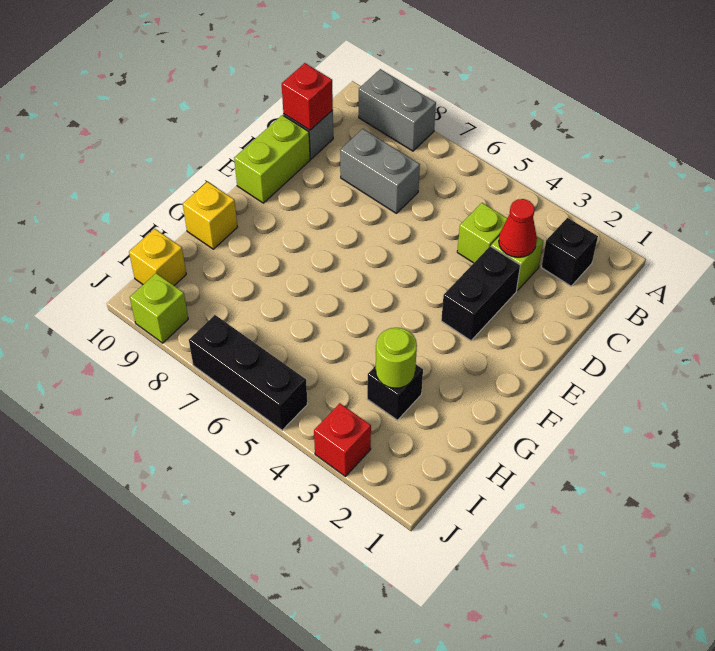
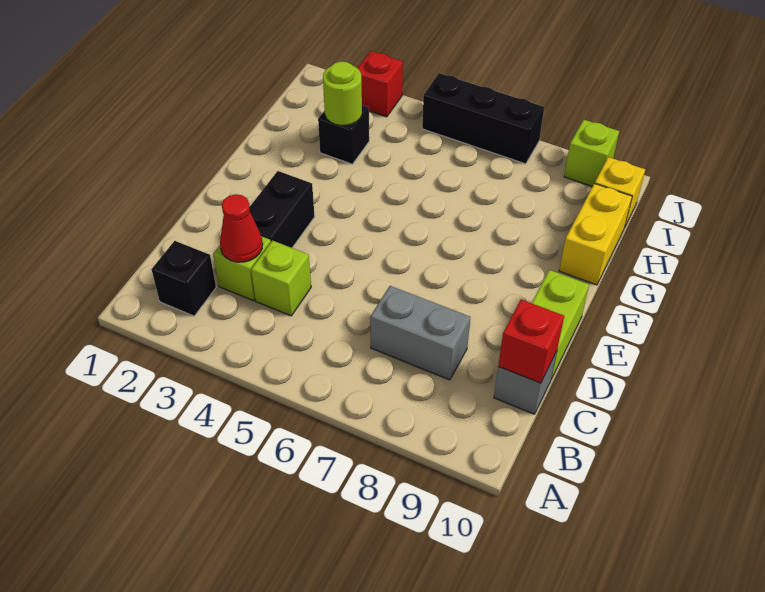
grey 1x2 brick [359,69,436,151] -> none
yellow 1x1 brick [183,182,237,249] -> yellow 1x2 brick [559,183,632,285]

